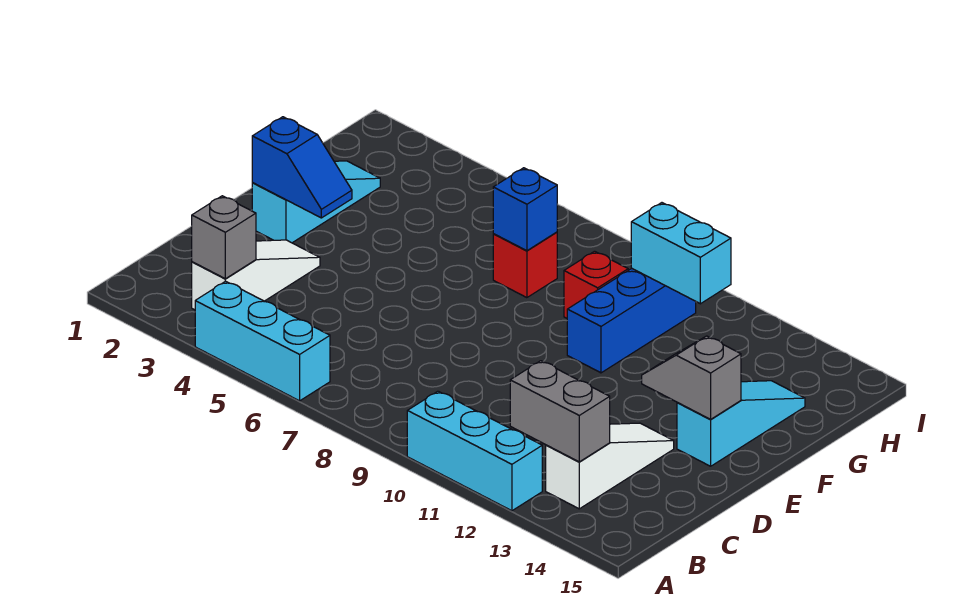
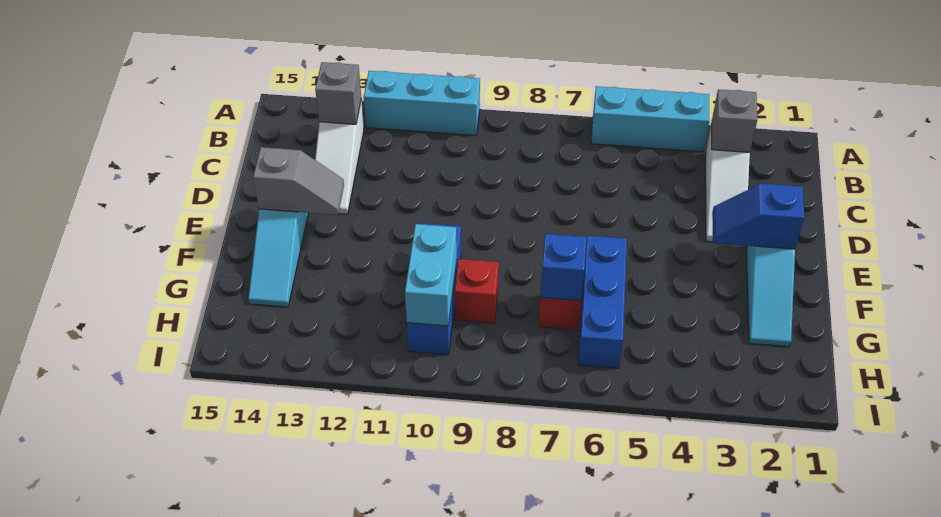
grey 1x2 brick [510,361,610,462] -> grey 1x1 brick [315,62,361,124]
none -> blue 1x3 brick [578,236,627,369]
cyan 1x2 brick [631,203,731,304] -> cyan 1x2 brick turned to [405,224,457,326]

